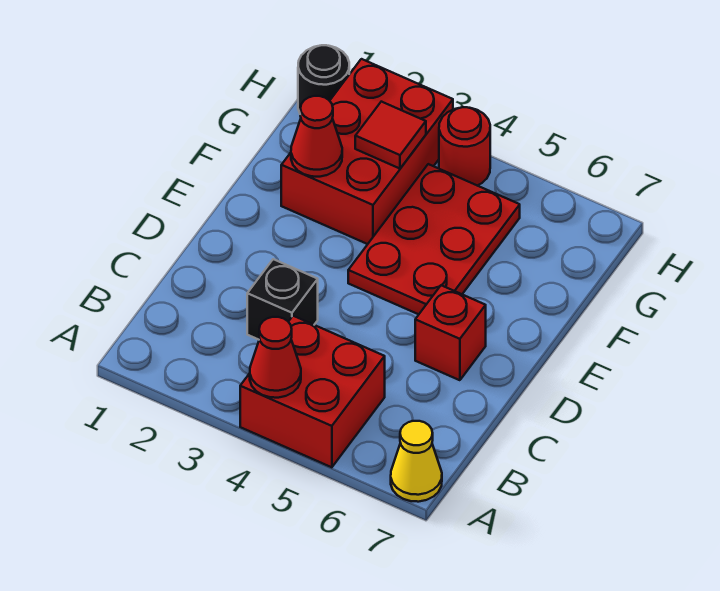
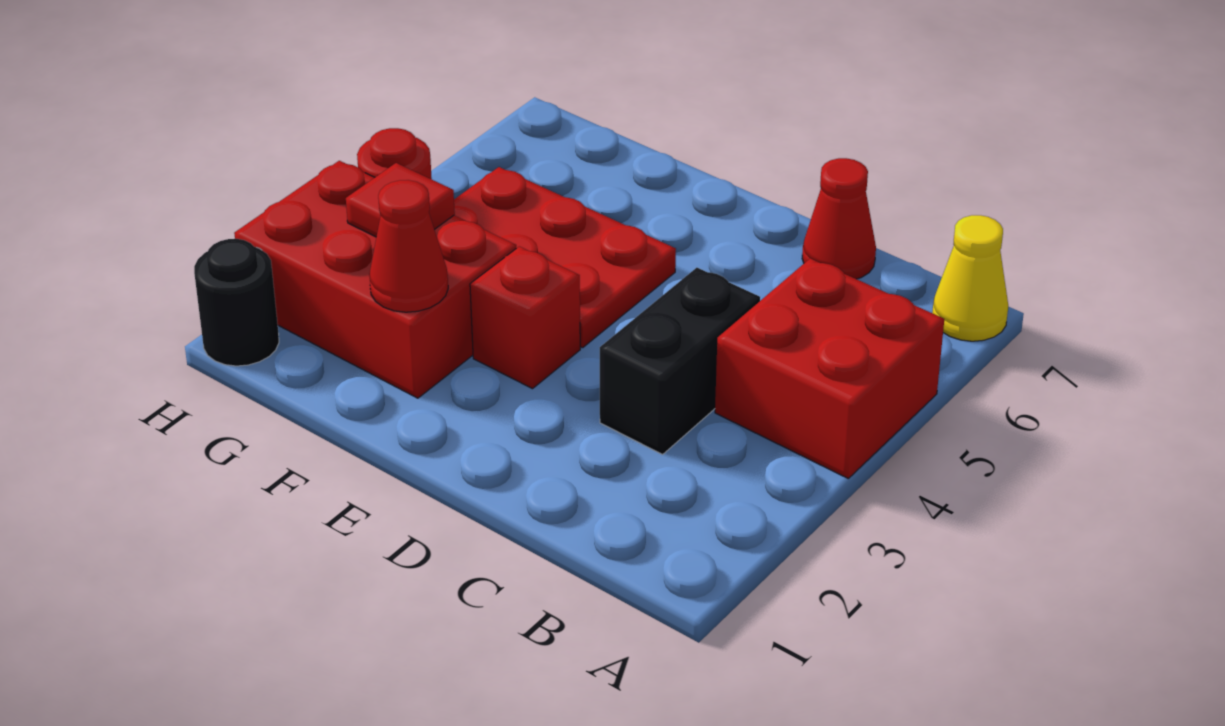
red 1x1 cone [250,317,301,398] -> red 1x1 cone moved to [802,158,876,279]
black 1x1 brick [247,259,318,340] -> black 1x2 brick [600,268,760,454]
red 1x1 brick [415,285,486,380] -> red 1x1 brick moved to [470,246,580,389]

